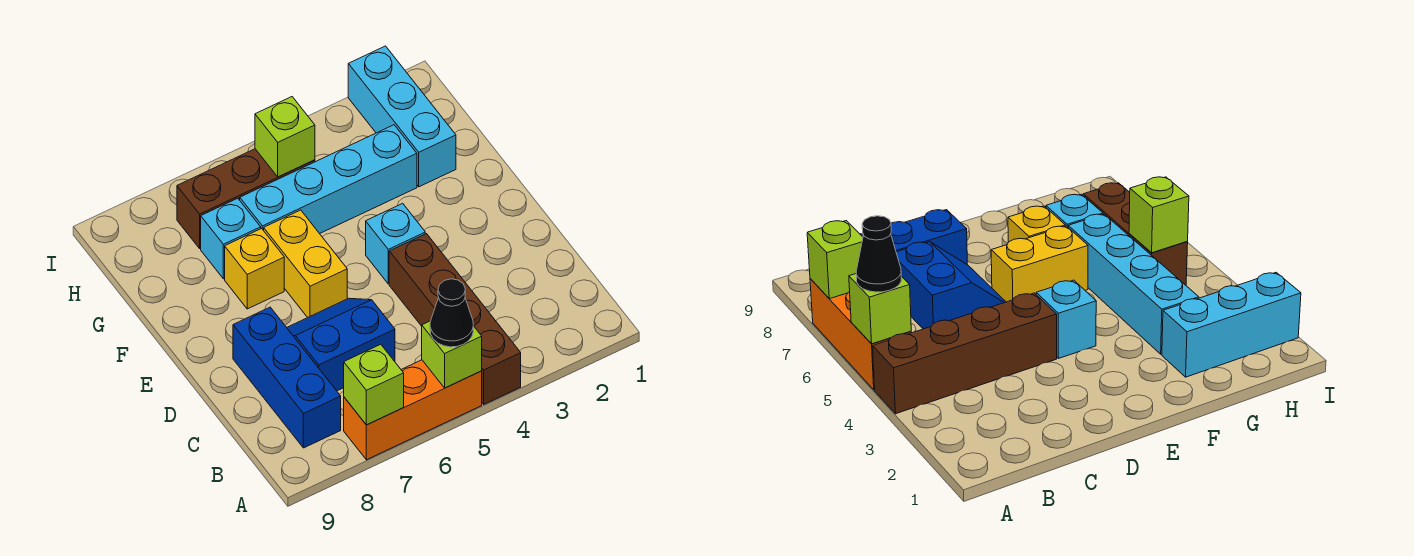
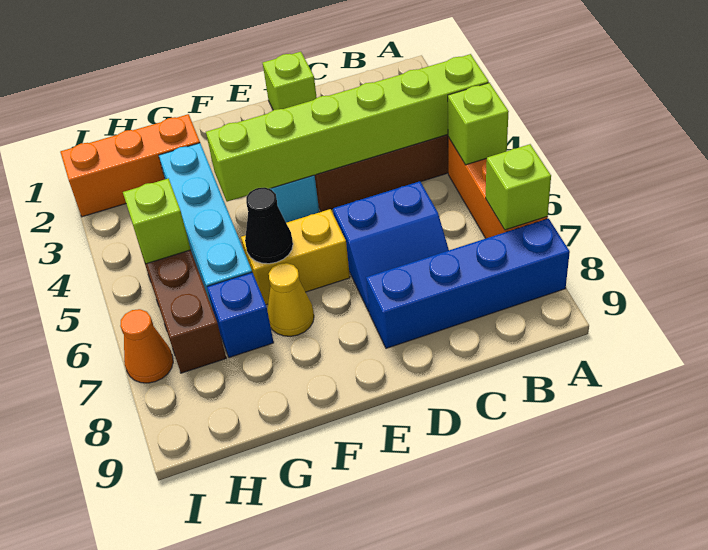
none -> lime 1x6 brick [206,54,489,202]
black 1x1 cone [430,279,473,347] -> black 1x1 cone moved to [245,187,293,264]
blue 1x3 brick [233,307,341,448] -> blue 1x4 brick [366,219,570,348]
blue 2x2 slope [287,298,395,391] -> blue 2x2 slope turned to [333,181,449,312]
none -> lime 1x1 brick [263,52,317,110]
yellow 1x1 brick [225,228,284,309] -> yellow 1x1 cone [267,263,314,336]
cyan 1x3 brick [348,46,456,187] -> orange 1x3 brick [60,114,200,217]
cyan 1x1 brick [201,198,261,279] -> blue 1x1 brick [207,272,274,358]
none -> orange 1x1 cone [120,309,173,383]

